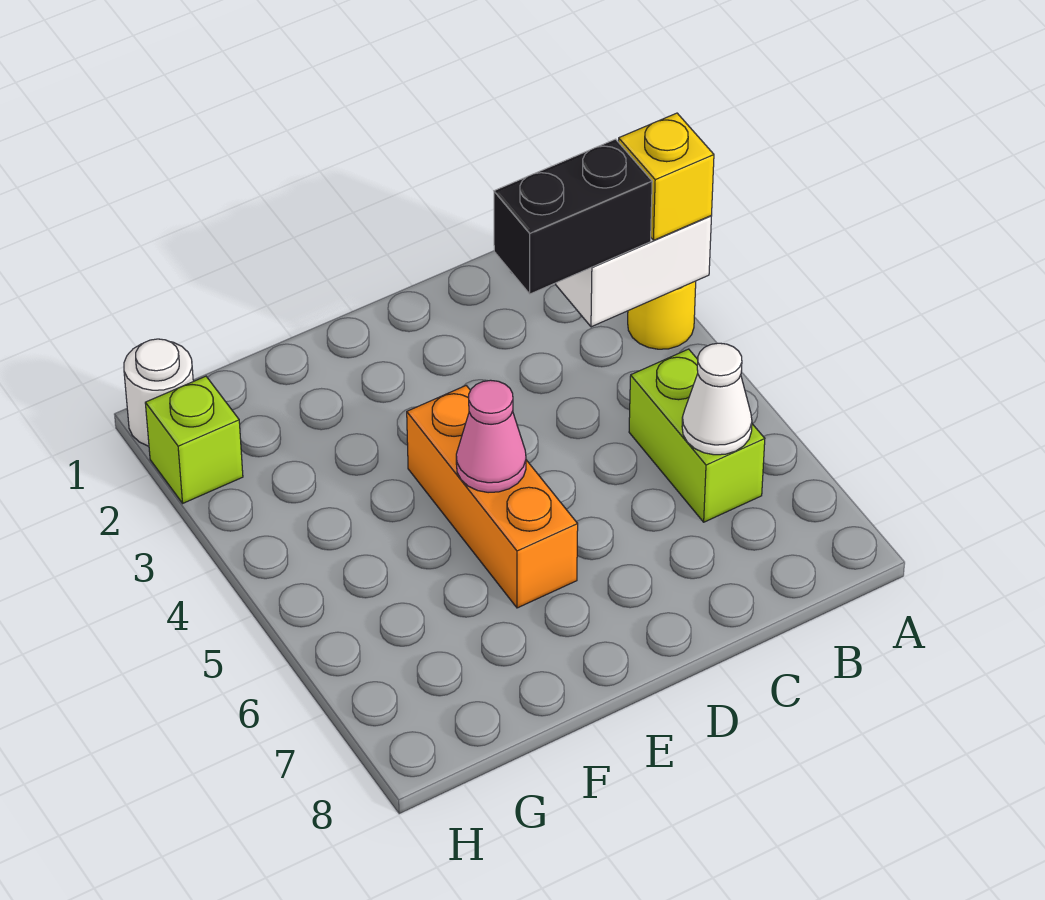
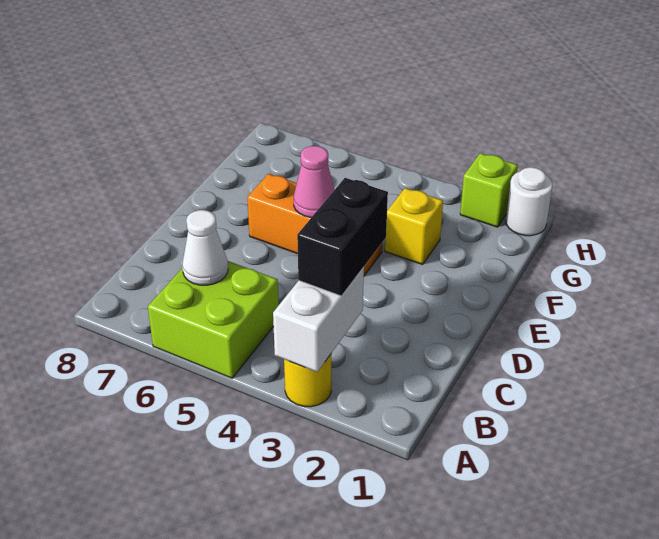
yellow 1x1 brick [619,113,714,240] -> yellow 1x1 brick moved to [385,188,443,264]
lime 1x2 brick [629,349,765,522] -> lime 2x2 brick [148,261,279,378]

